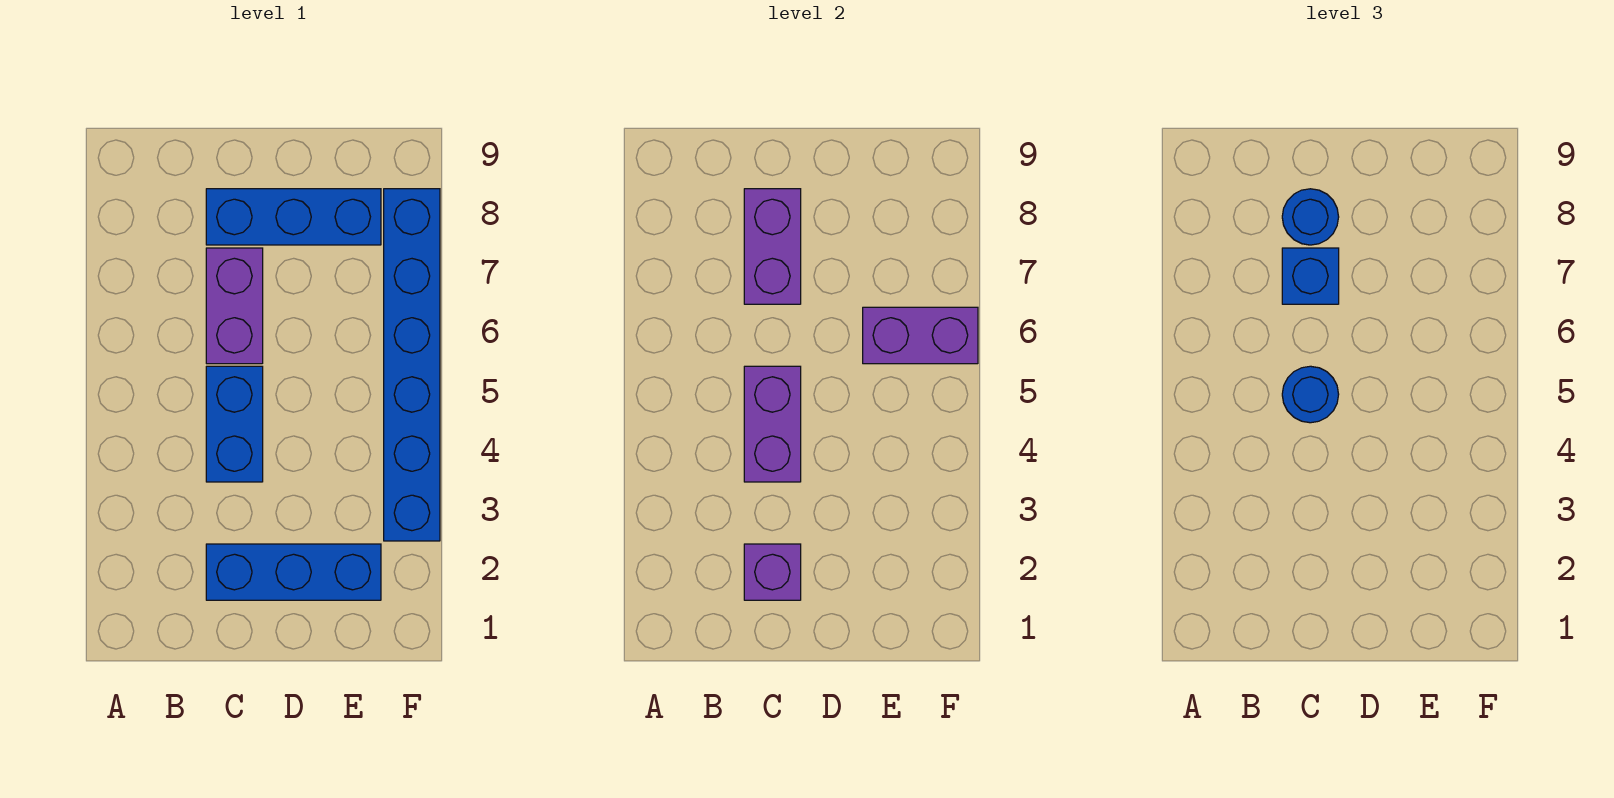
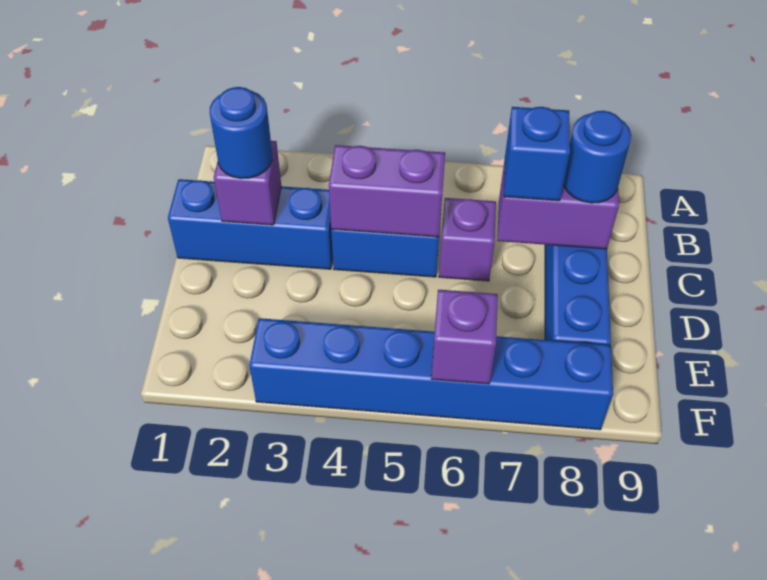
blue 1x3 brick [206,544,381,600] -> blue 1x3 brick turned to [168,179,333,269]
blue 1x1 round brick [1282,366,1339,423] -> blue 1x1 round brick moved to [210,87,272,179]
purple 1x2 brick [206,248,263,364] -> purple 1x1 brick [439,198,496,281]
purple 1x2 brick [863,307,978,364] -> purple 1x1 brick [431,290,498,384]

